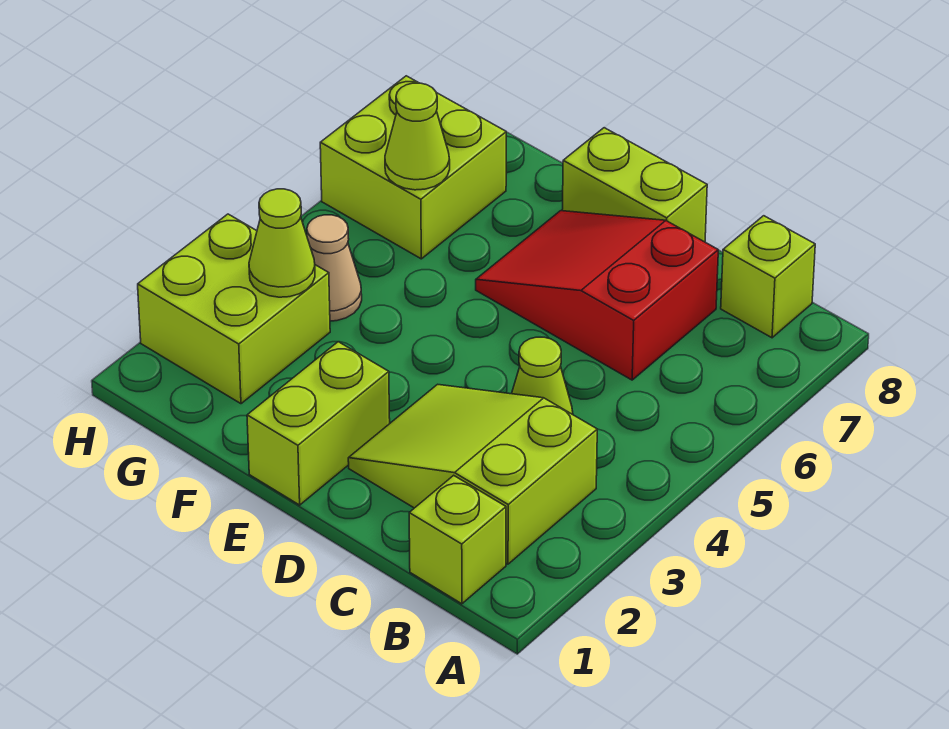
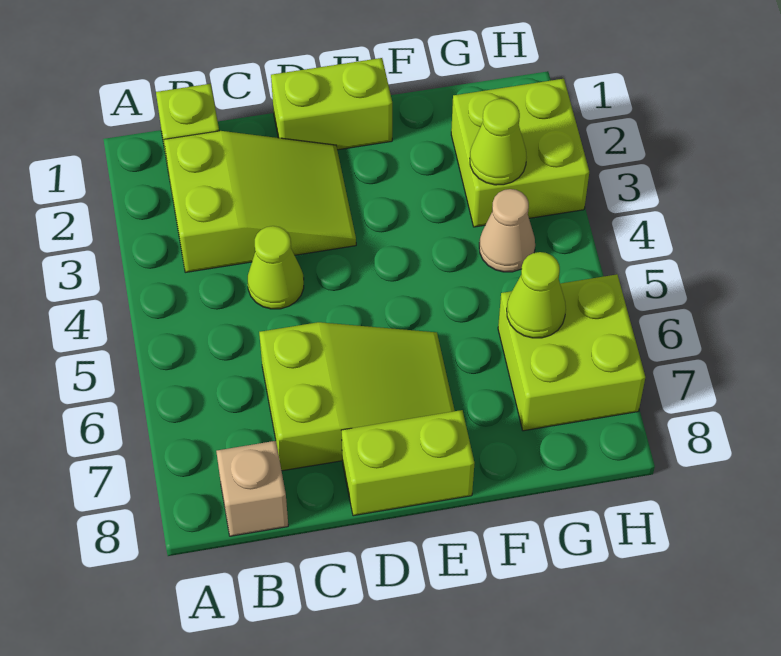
lime 1x1 brick [721,216,815,338] -> tan 1x1 brick [216,441,288,536]
red 2x3 slope [476,211,718,380] -> lime 2x3 slope [259,322,455,471]
lime 1x2 brick [247,342,390,505] -> lime 1x2 brick turned to [271,58,392,150]

